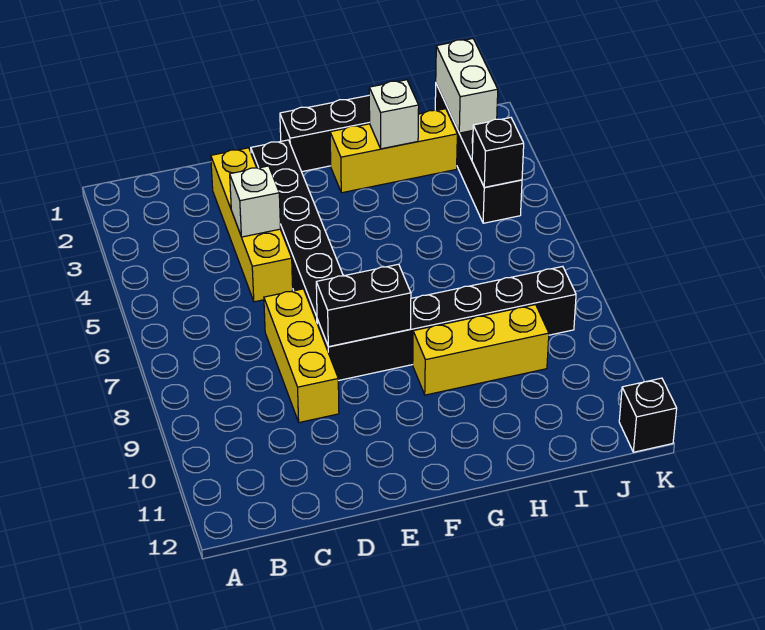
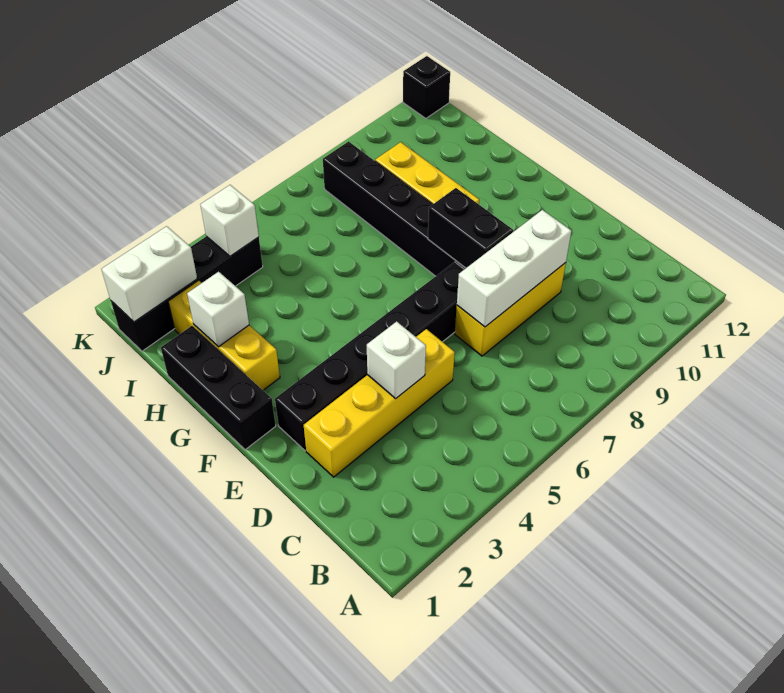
none -> white 1x3 brick [457,210,571,327]
black 1x1 brick [472,118,524,187] -> white 1x1 brick [200,185,259,256]

